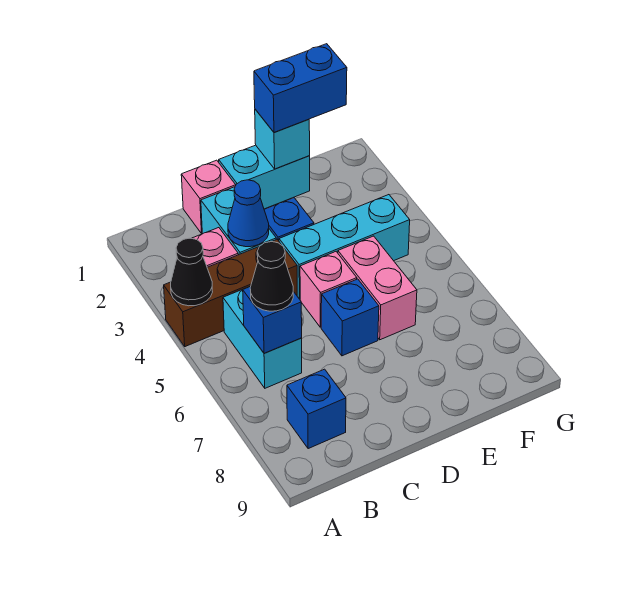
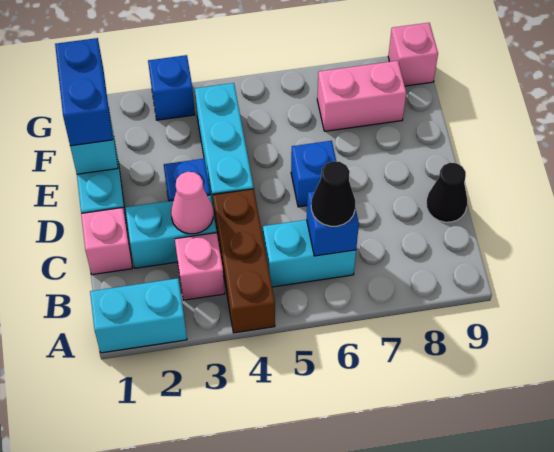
none -> cyan 1x2 brick [90,278,187,353]
black 1x1 cone [171,238,212,306] -> black 1x1 cone moved to [426,163,467,222]
blue 1x1 brick [287,369,346,449] -> blue 1x1 brick moved to [148,55,195,120]
blue 1x1 cone [228,180,269,247] -> pink 1x1 cone [171,172,213,234]
pink 1x1 brick [300,252,357,327] -> pink 1x1 brick moved to [388,23,438,86]
pink 1x2 brick [338,236,417,340] -> pink 1x2 brick moved to [317,61,406,131]

